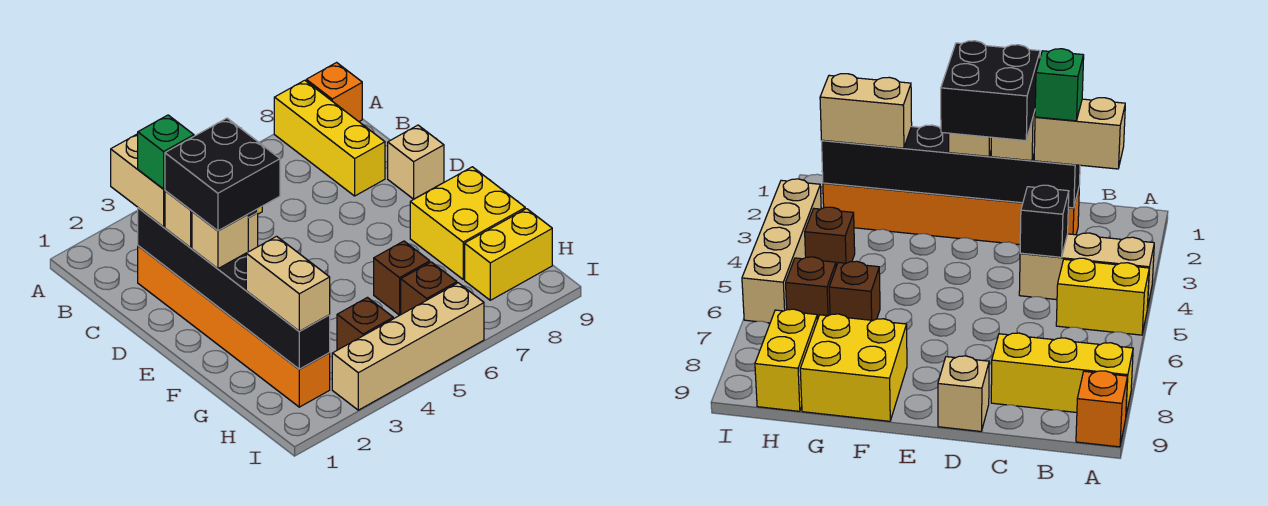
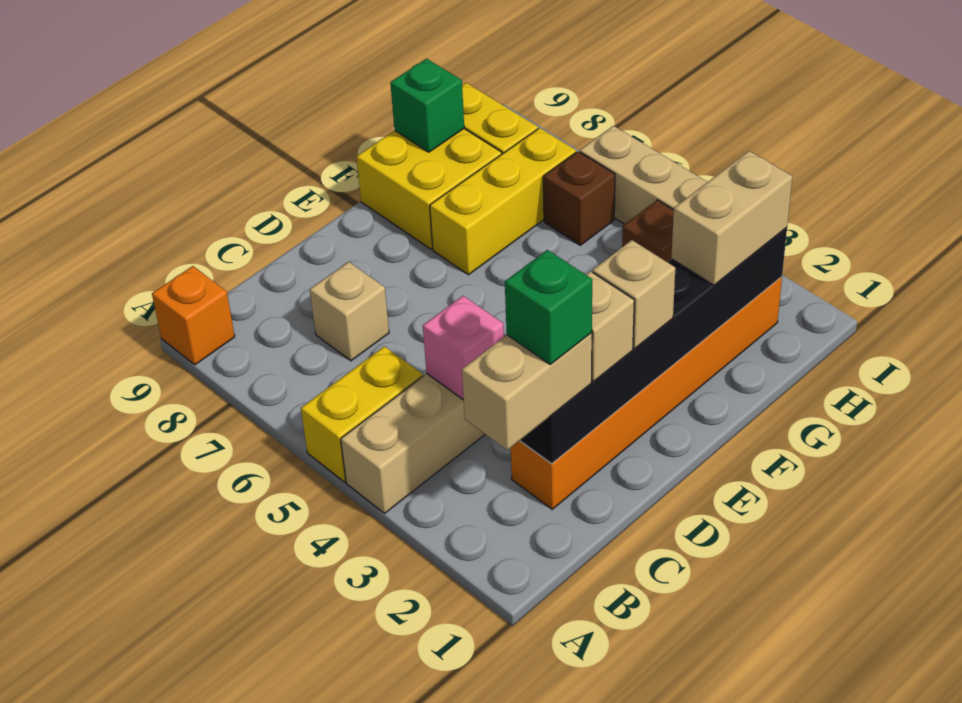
yellow 1x3 brick [274,80,385,196] -> yellow 1x3 brick moved to [430,128,576,275]
black 1x1 brick [1020,185,1069,257] -> pink 1x1 brick [423,296,504,400]
black 2x2 brick [165,118,280,231] -> none
tan 1x1 brick [388,125,444,199] -> tan 1x1 brick moved to [310,262,389,361]
brown 1x1 brick [374,241,430,315] -> none
none -> green 1x1 brick [390,59,464,152]

